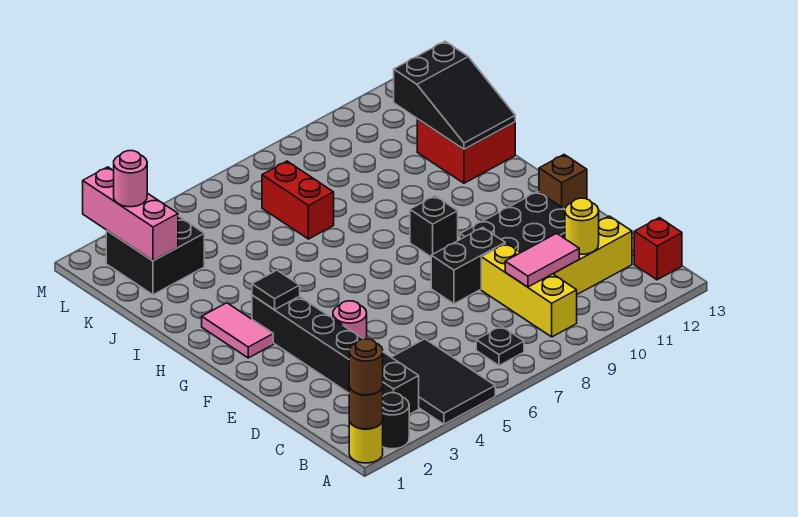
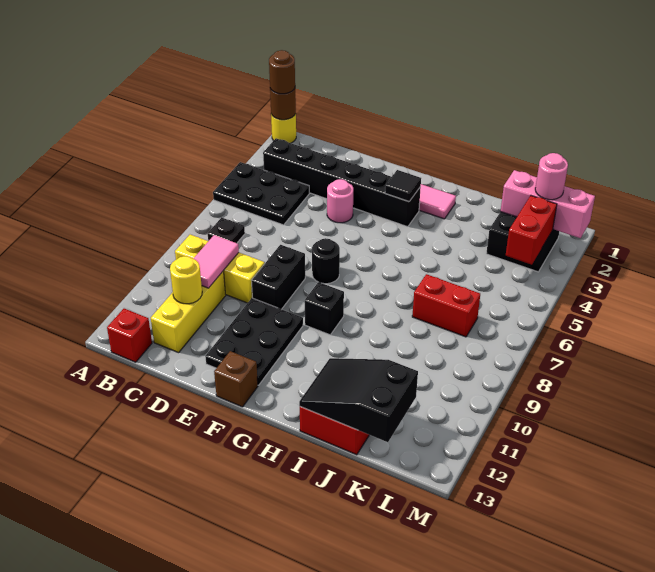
black 1x1 round brick [382,393,409,449] -> black 1x1 round brick moved to [312,238,340,284]
black 2x3 tile [391,339,495,424] -> black 2x3 plate [213,162,309,225]
none -> red 1x2 brick [506,196,557,265]

